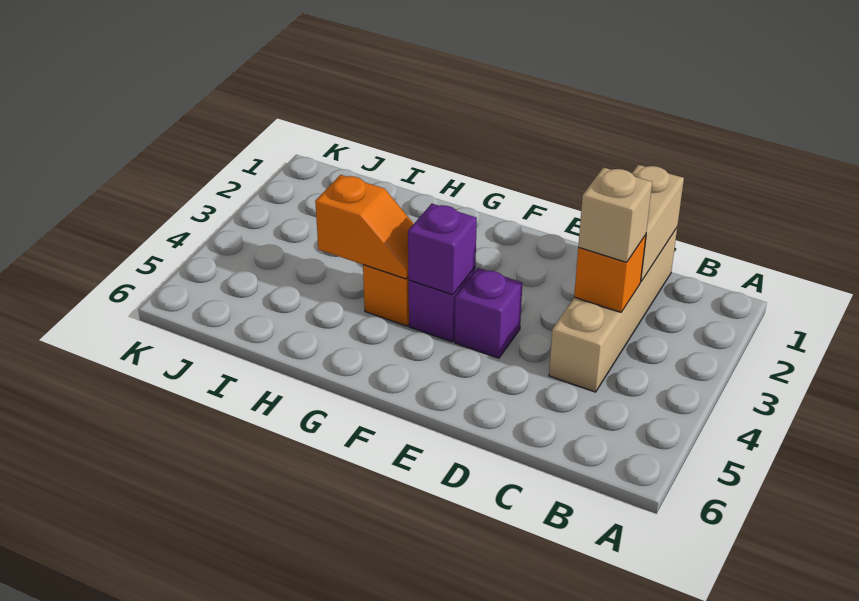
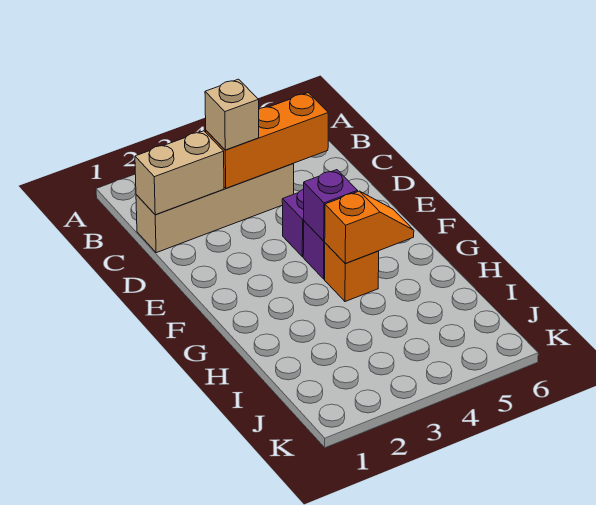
orange 1x1 brick [574,235,646,312] -> orange 1x3 brick [206,93,328,188]
orange 1x2 slope [315,175,414,279] -> orange 1x2 slope turned to [325,191,414,263]

